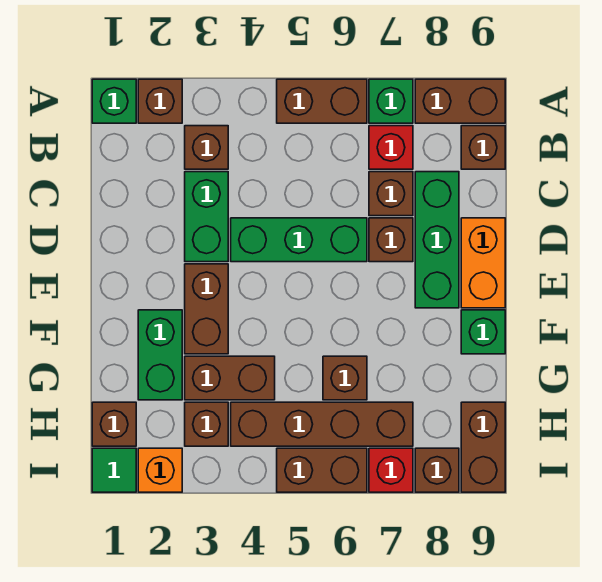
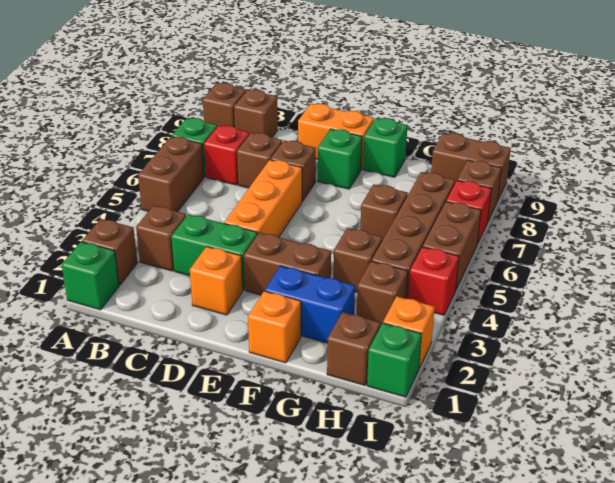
brown 1x2 brick [415,79,505,123] -> brown 1x1 brick [203,83,246,127]
green 1x3 brick [415,172,459,308] -> green 1x1 brick [318,129,362,189]
none -> orange 1x1 brick [190,247,243,315]
green 1x3 brick [231,218,367,262] -> orange 1x3 brick [224,160,302,237]
none -> orange 1x1 brick [248,291,301,363]
green 1x2 brick [138,310,182,400] -> blue 1x2 brick [265,266,355,343]
brown 1x2 brick [185,356,275,400] -> brown 1x1 brick [333,228,382,292]
green 1x1 tile [92,448,136,492] -> green 1x1 brick [367,323,422,397]
none -> red 1x1 brick [408,247,459,315]

